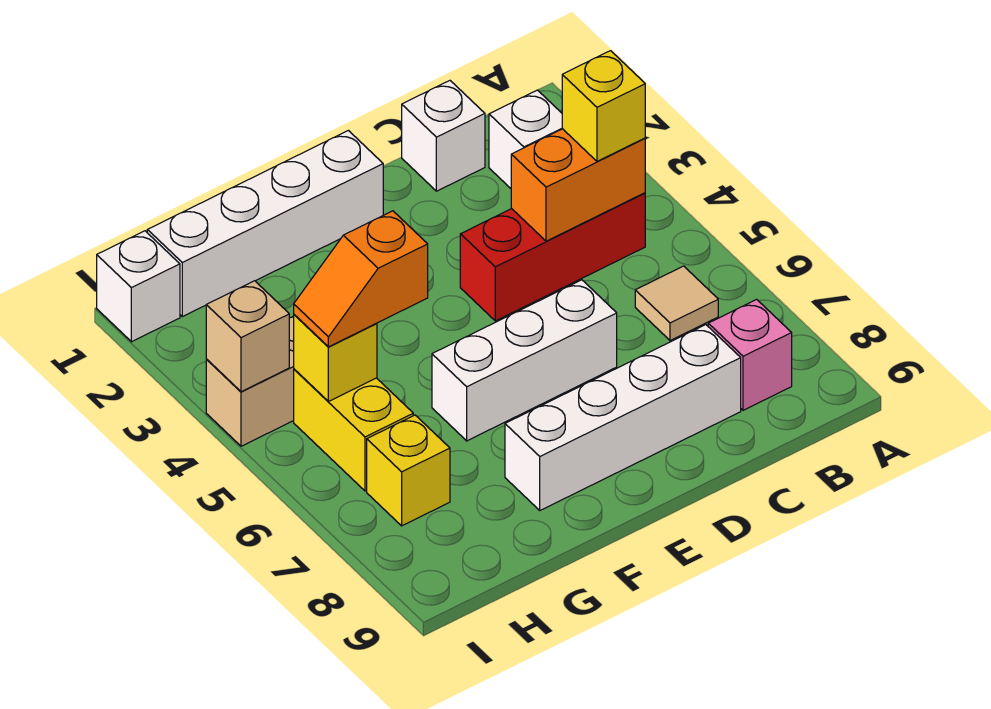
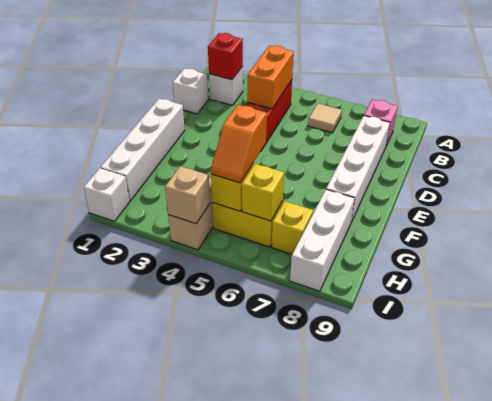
none -> red 1x1 brick [208,33,243,80]
yellow 1x1 brick [562,51,645,161] -> yellow 1x1 brick moved to [242,164,284,221]
white 1x3 brick [432,280,617,441] -> white 1x3 brick moved to [290,190,355,291]

